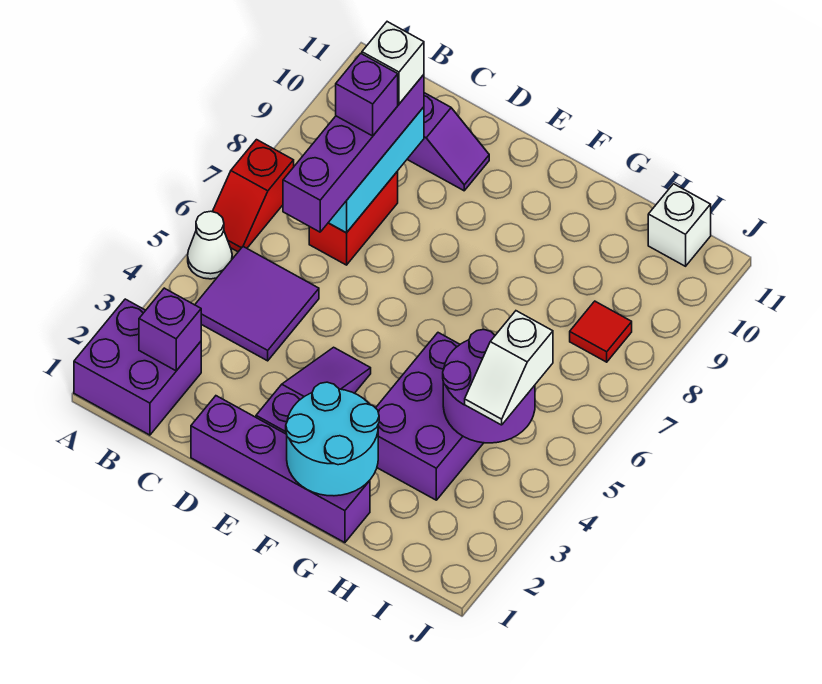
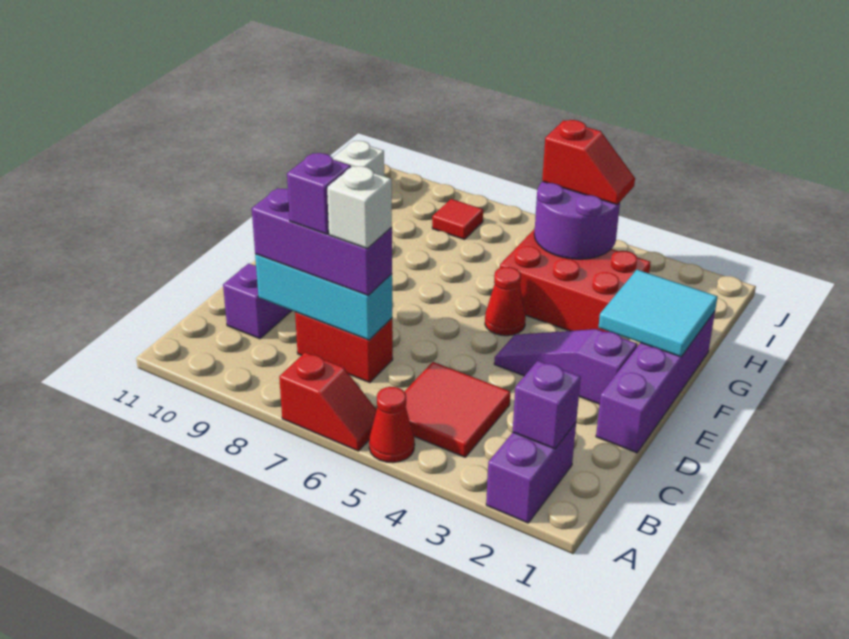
purple 2x2 brick [74,299,201,435] -> purple 1x2 brick [486,423,576,523]
white 1x1 cone [188,211,232,279] -> red 1x1 cone [369,387,415,463]
purple 2x2 tile [195,247,319,361] -> red 2x2 tile [404,362,511,457]
purple 1x4 brick [283,75,424,232] -> purple 1x3 brick [252,188,392,295]
white 1x1 brick [362,22,424,104] -> white 1x1 brick moved to [327,166,392,248]
cyan 2x2 round brick [286,382,379,496] -> cyan 2x2 tile [598,270,718,357]
none -> red 1x1 cone [485,267,526,336]
purple 2x3 brick [376,333,483,500] -> red 2x3 brick [500,229,651,332]
white 1x2 slope [465,311,553,425] -> red 1x2 slope [542,120,635,205]

